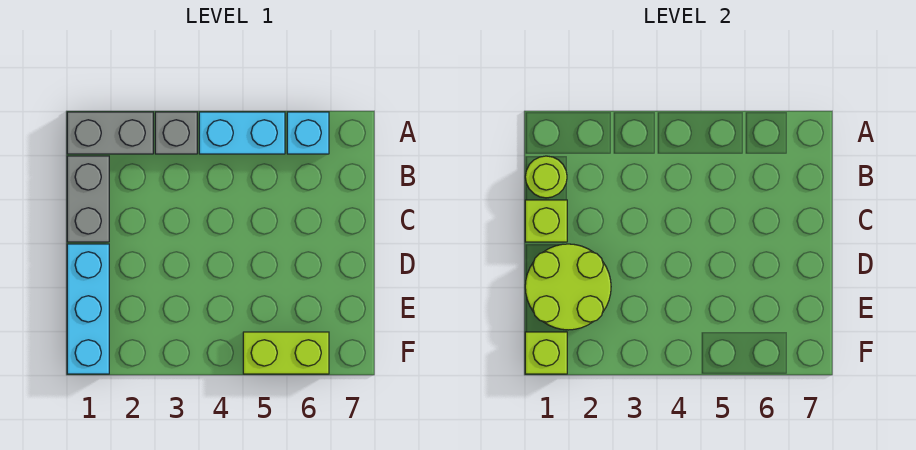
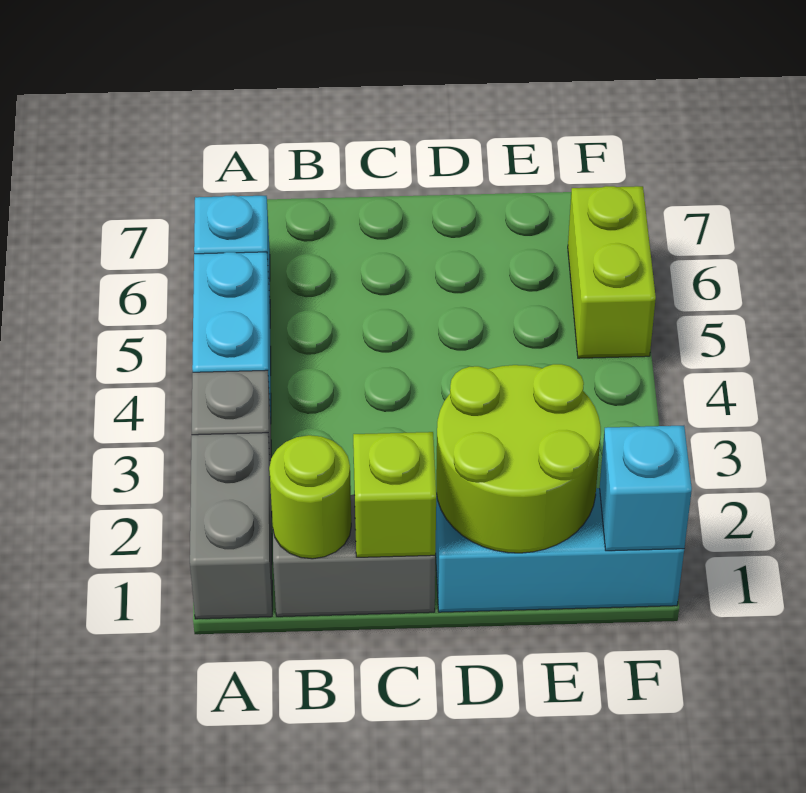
lime 1x1 brick [525,332,567,374] -> cyan 1x1 brick [600,426,692,551]

